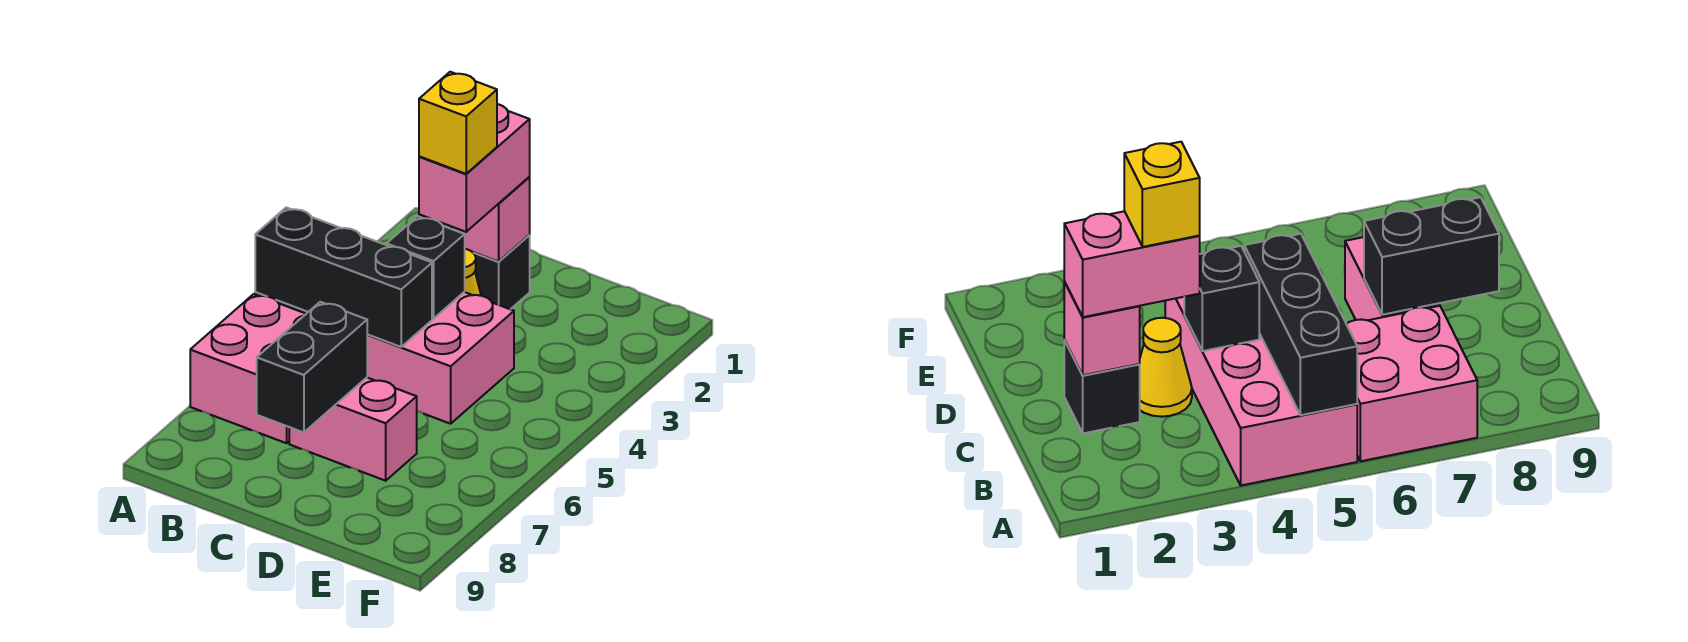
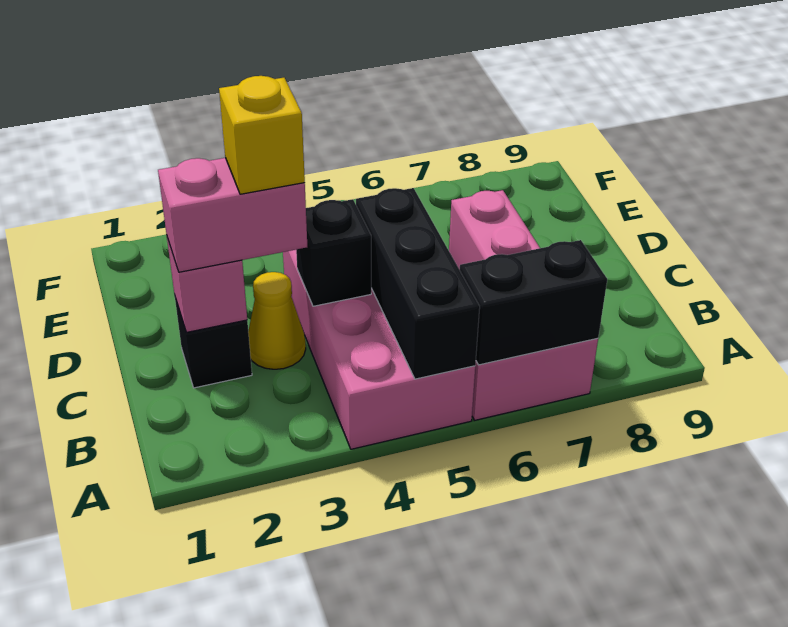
black 1x2 brick [257,302,367,432] -> black 1x2 brick moved to [460,240,607,365]

